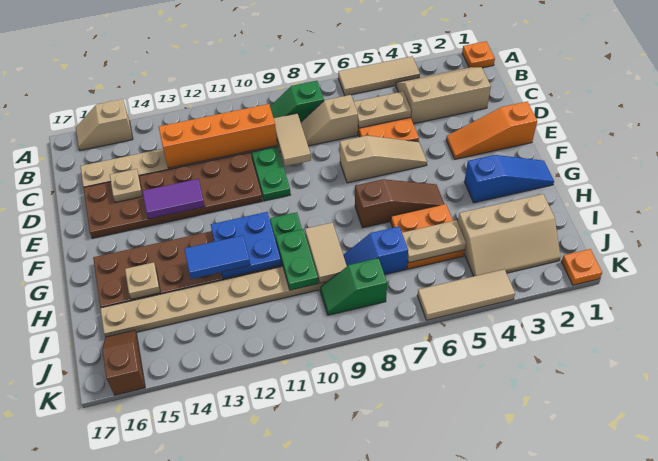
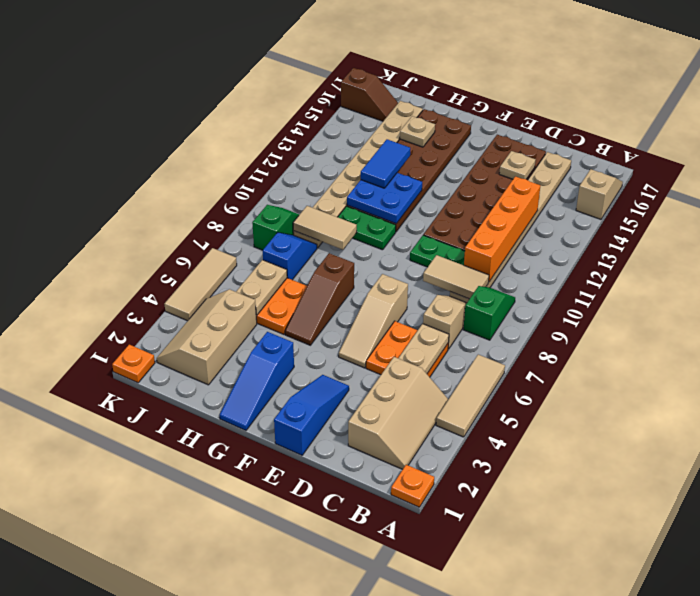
orange 1x3 slope [446,102,537,159] -> blue 1x3 slope [274,375,349,455]
purple 1x2 tile [142,179,205,219] -> none
green 1x2 plate [276,229,318,290] -> none

